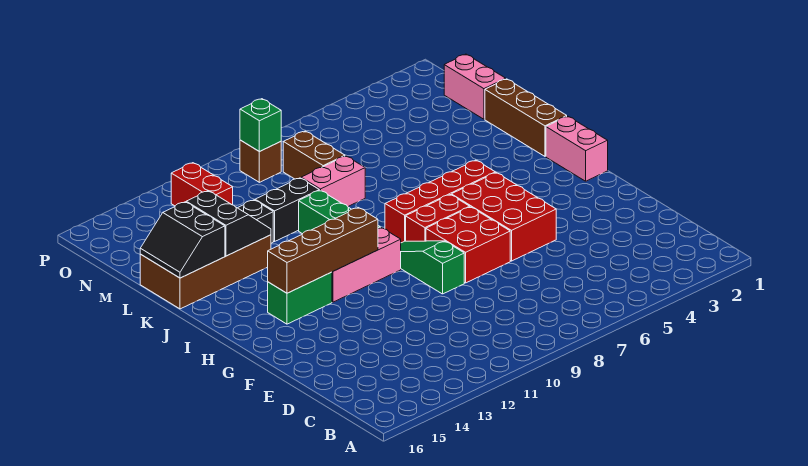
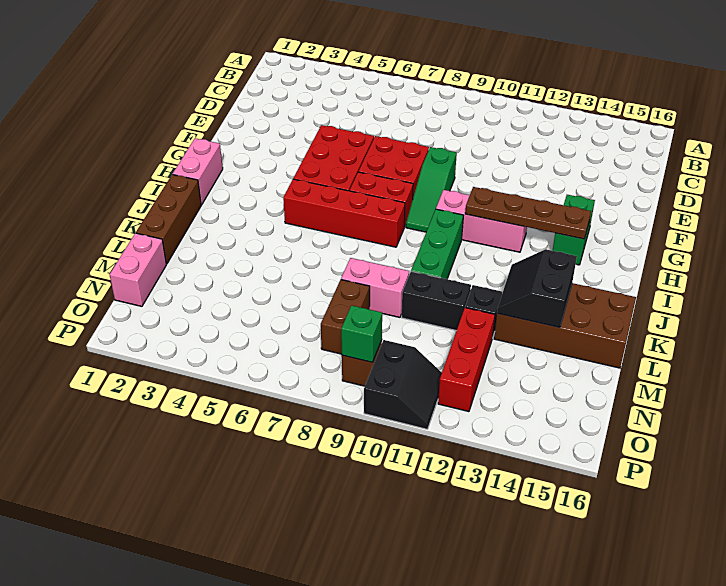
brown 1x4 brick [267,208,378,293] -> brown 1x4 plate [465,187,591,239]
green 1x2 brick [268,272,332,324] -> green 1x2 brick turned to [553,195,595,265]
black 2x2 slope [140,202,225,278] -> black 2x2 slope moved to [364,340,442,429]
red 1x2 brick [171,163,233,206] -> red 1x3 brick [438,308,495,412]

